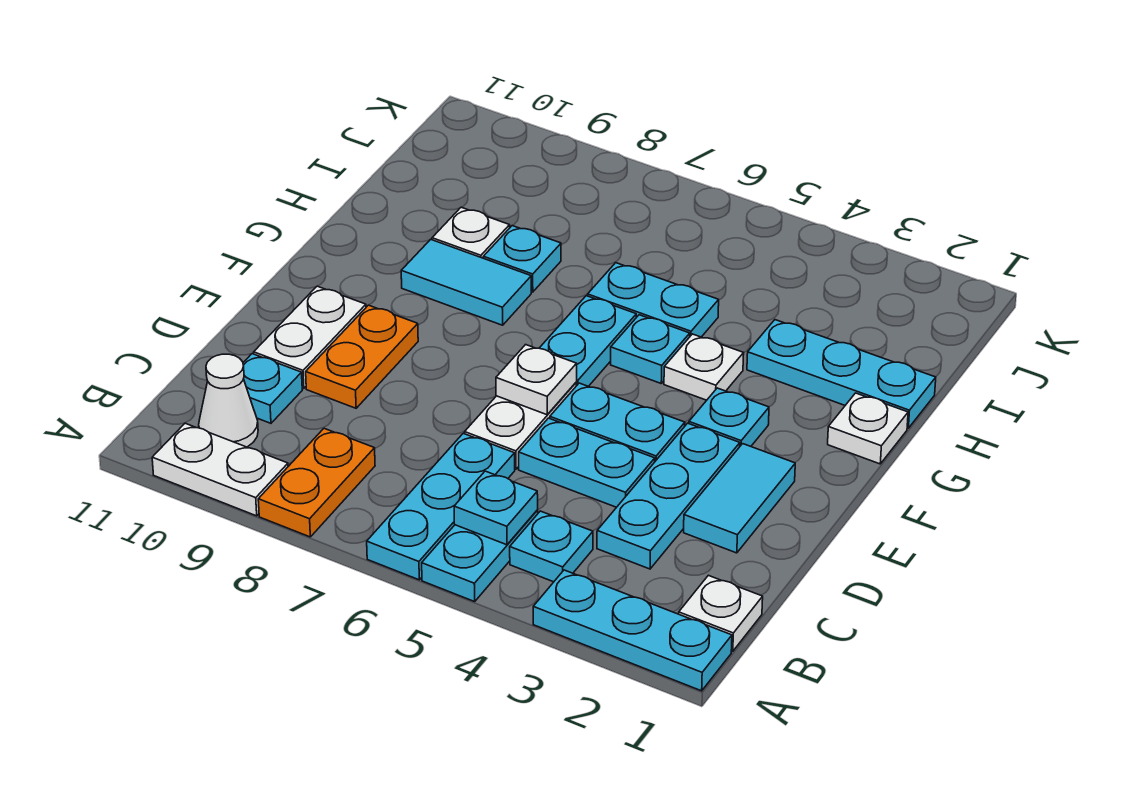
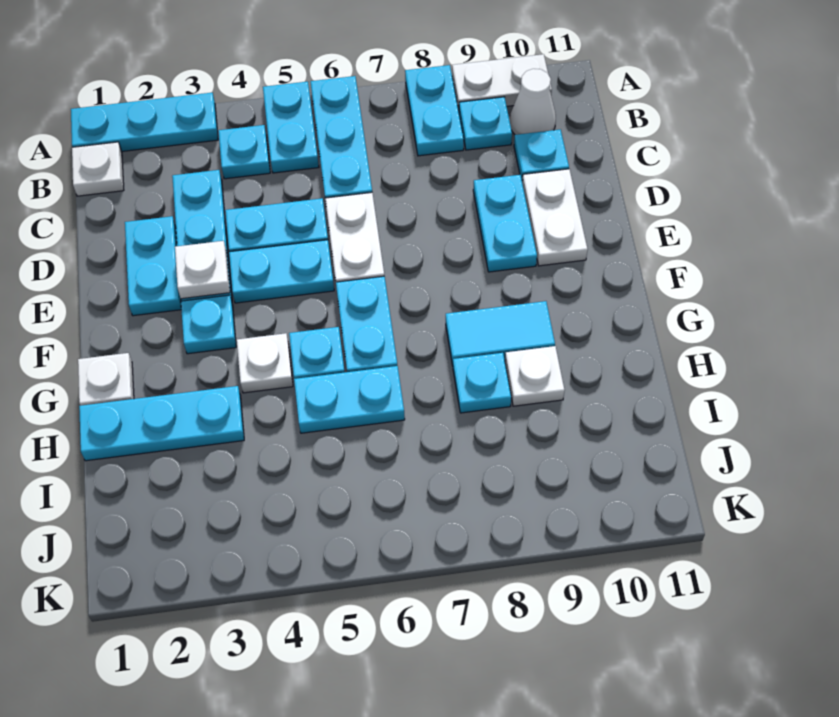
orange 1x2 plate [258,428,375,537] -> cyan 1x2 plate [405,65,464,156]
cyan 1x1 plate [454,471,538,545] -> cyan 1x1 plate moved to [459,97,512,150]
cyan 1x2 tile [684,444,795,553] -> cyan 1x2 plate [125,216,181,316]
orange 1x2 plate [306,305,418,408] -> cyan 1x2 plate [473,175,537,272]
white 1x1 plate [496,345,577,415] -> white 1x1 plate moved to [175,241,230,299]

